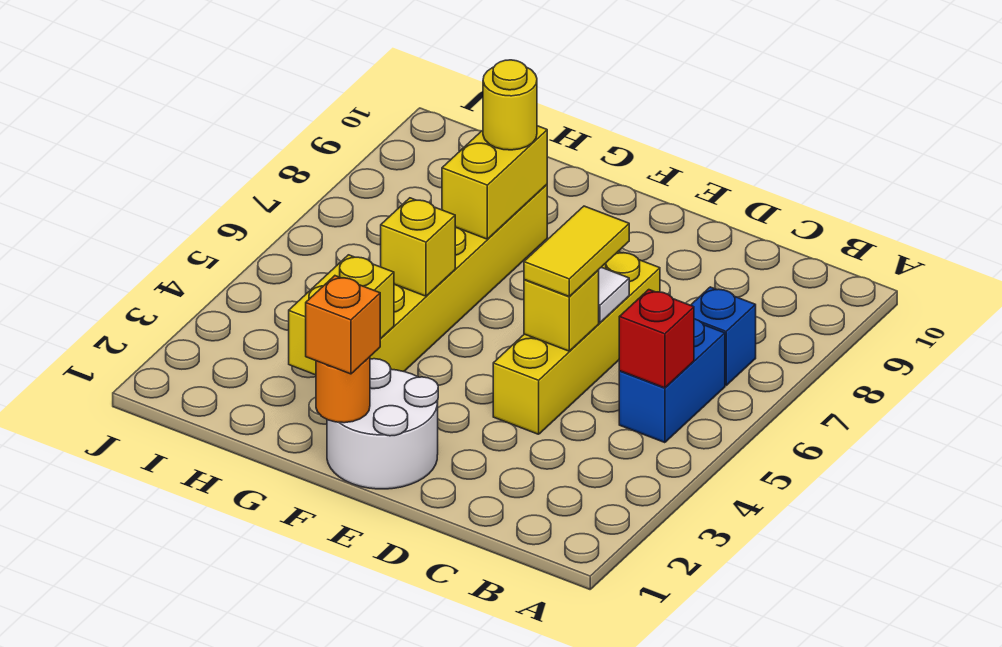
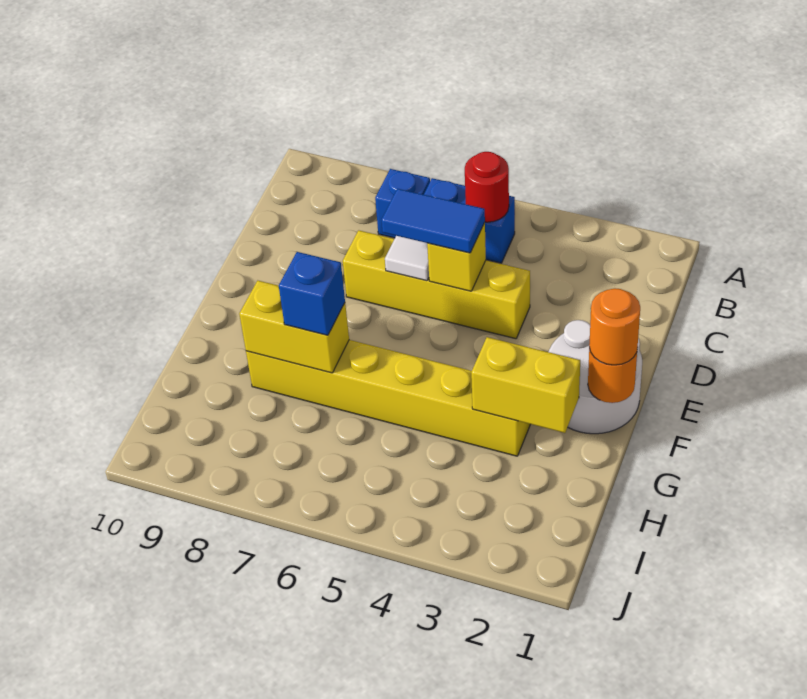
red 1x1 brick [619,290,694,388] -> red 1x1 round brick [465,152,509,222]
yellow 1x2 tile [524,206,629,296] -> blue 1x2 tile [382,189,485,253]
orange 1x1 brick [306,276,380,374] -> orange 1x1 round brick [589,288,640,365]
yellow 1x1 brick [381,198,455,296] -> none
none -> blue 1x1 brick [279,252,345,335]
yellow 1x1 round brick [483,60,537,150] -> none

